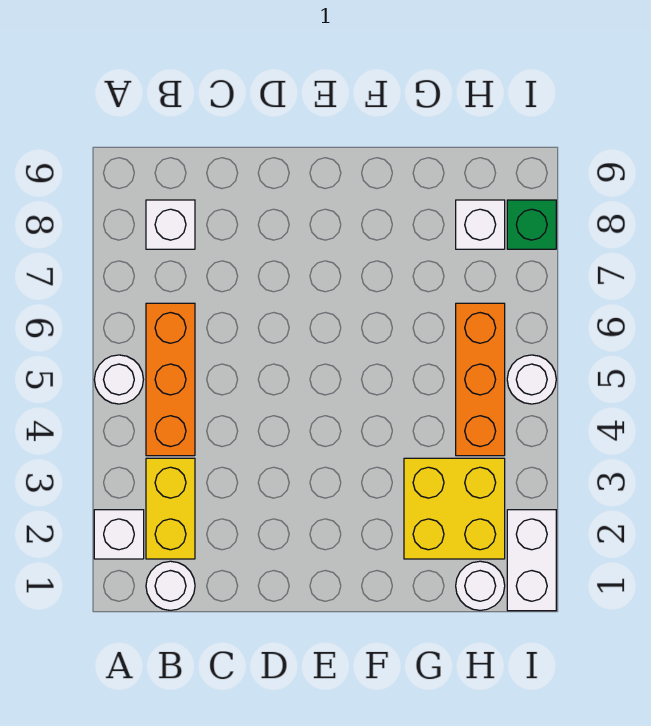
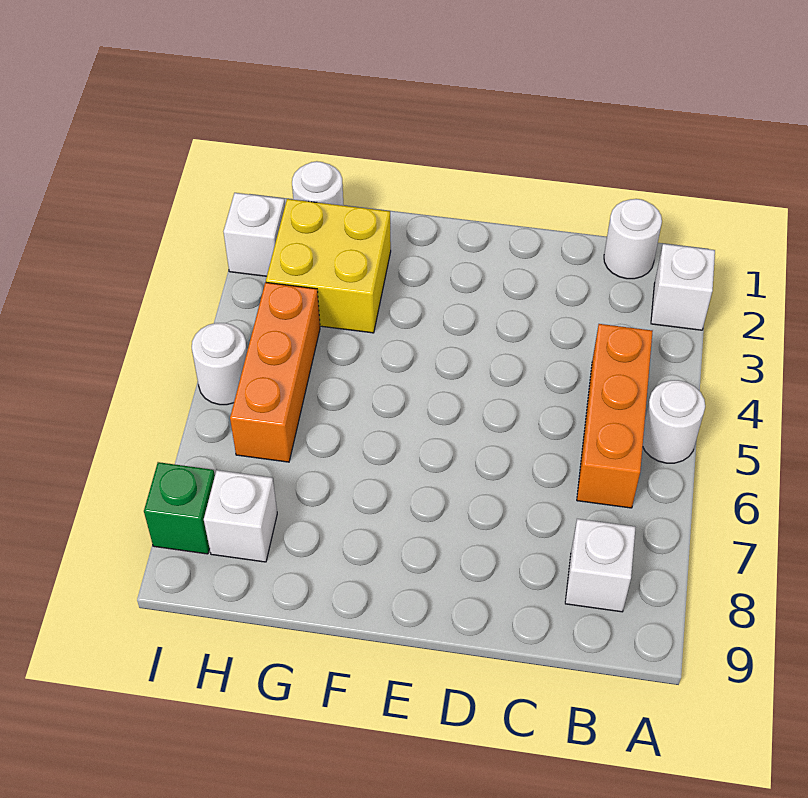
yellow 1x2 brick [146,458,195,559] -> none
white 1x2 brick [507,510,556,611] -> white 1x1 brick [223,193,285,276]

